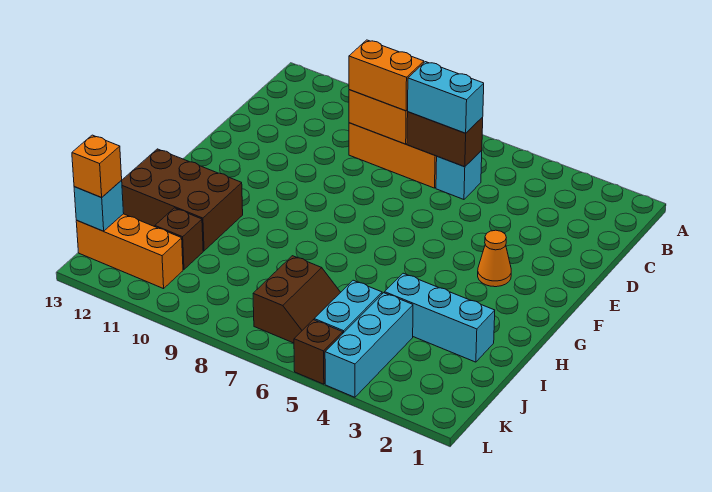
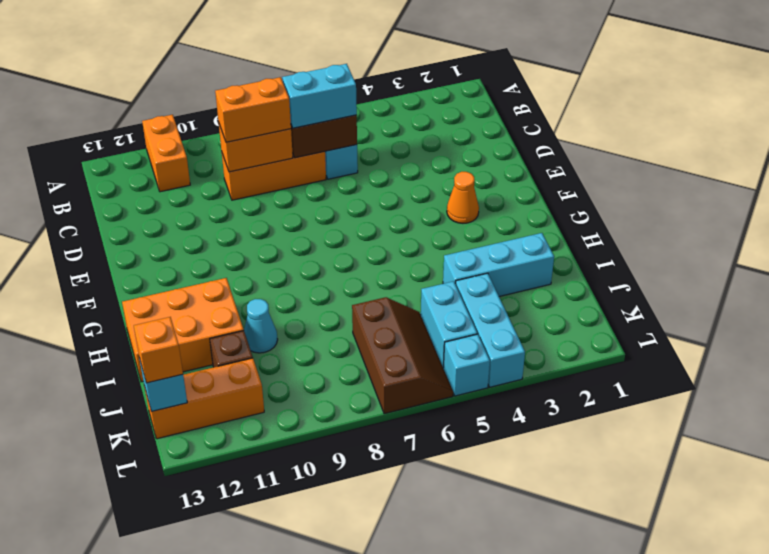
none -> orange 1x2 brick [142,115,190,192]
brown 2x3 brick [122,149,243,251] -> orange 2x3 brick [122,278,244,382]
none -> cyan 1x1 cone [244,299,278,353]
brown 2x2 slope [253,256,341,343] -> brown 2x3 slope [352,297,453,414]
brown 1x1 brick [294,320,343,384] -> cyan 1x1 brick [443,334,490,396]

